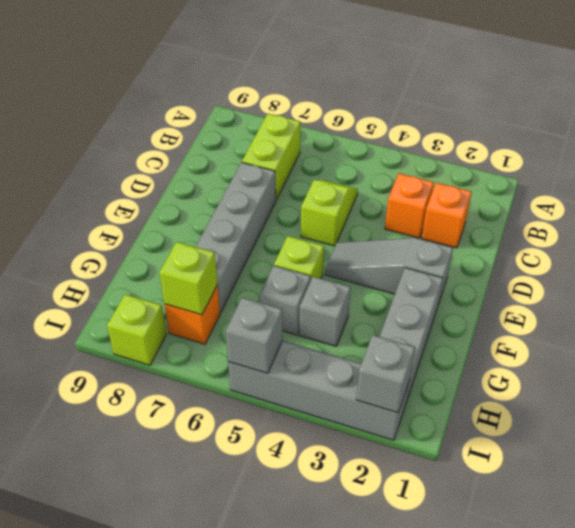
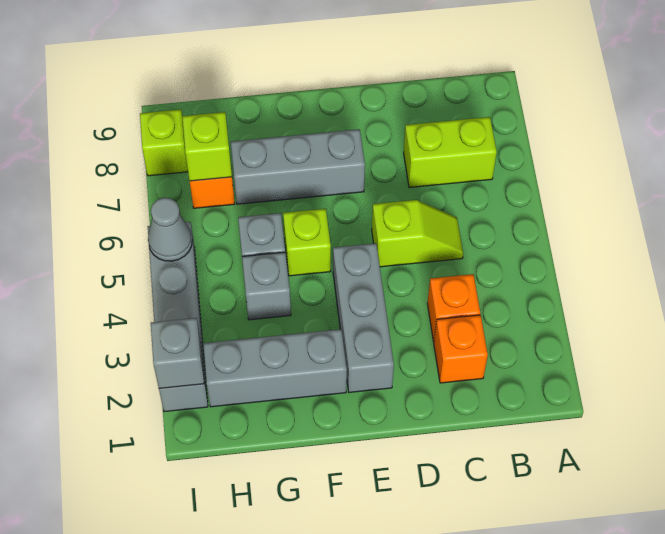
grey 1x4 brick [196,162,276,313] -> grey 1x3 brick [231,129,365,204]
grey 1x3 slope [325,238,453,304] -> grey 1x3 brick [333,243,394,392]
grey 1x1 brick [226,298,283,373] -> grey 1x1 cone [148,198,192,261]

